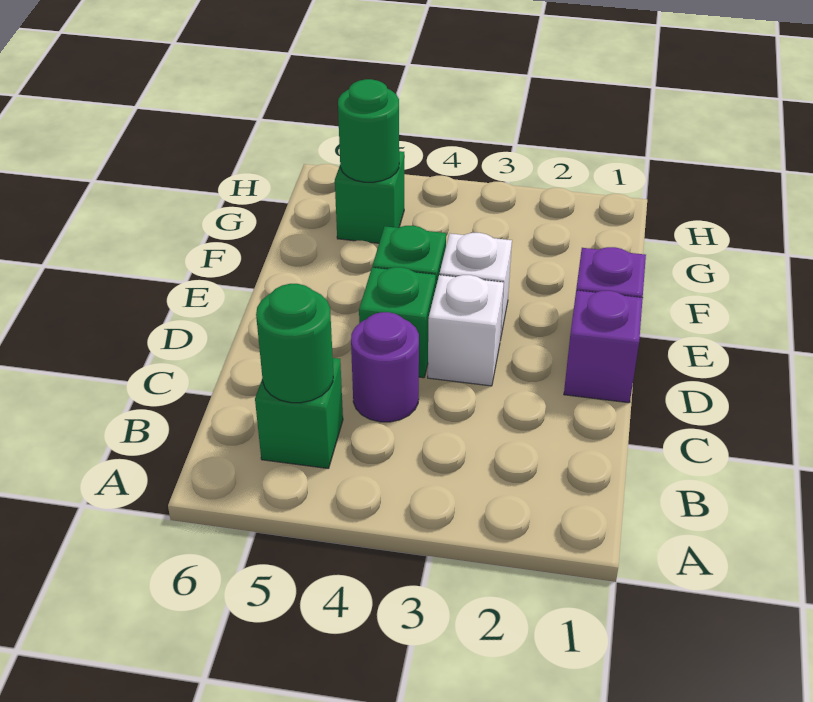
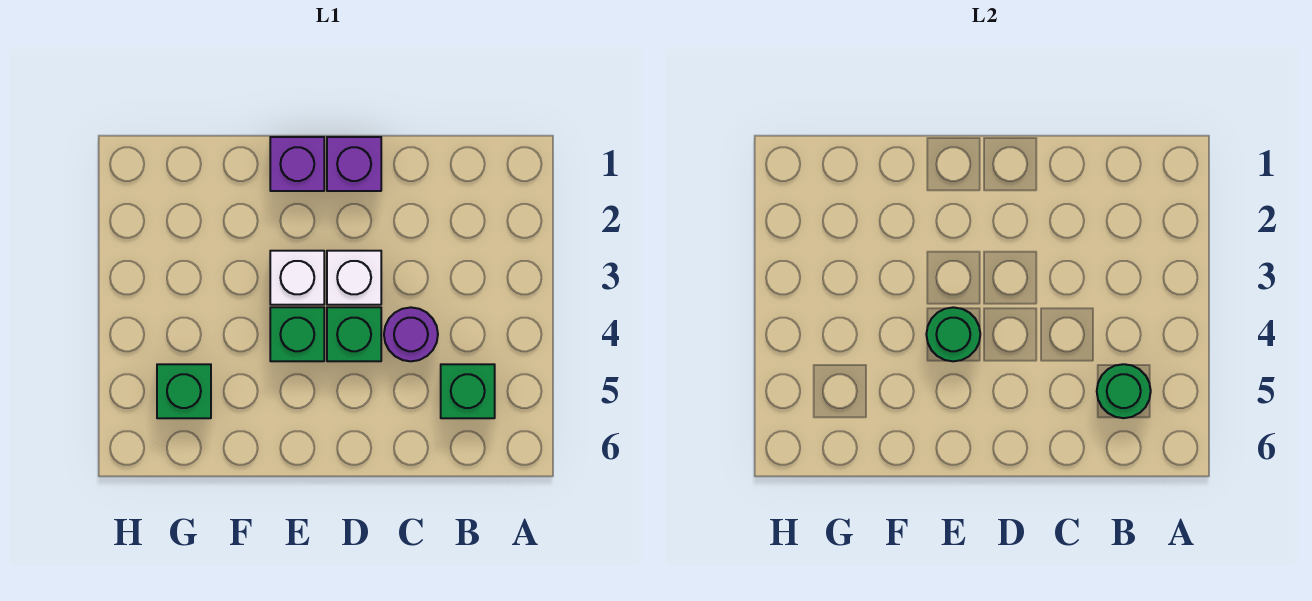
green 1x1 round brick [338,79,399,182] -> green 1x1 round brick moved to [926,307,980,361]

